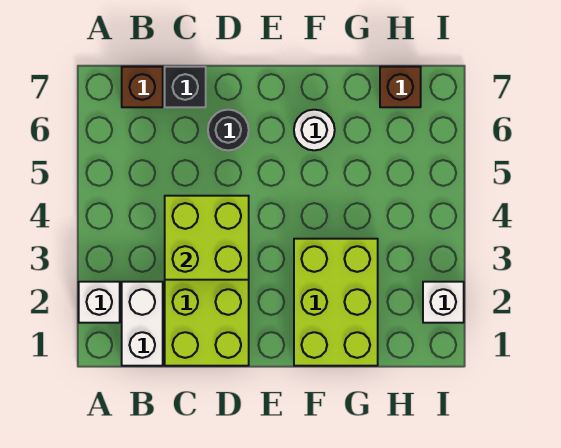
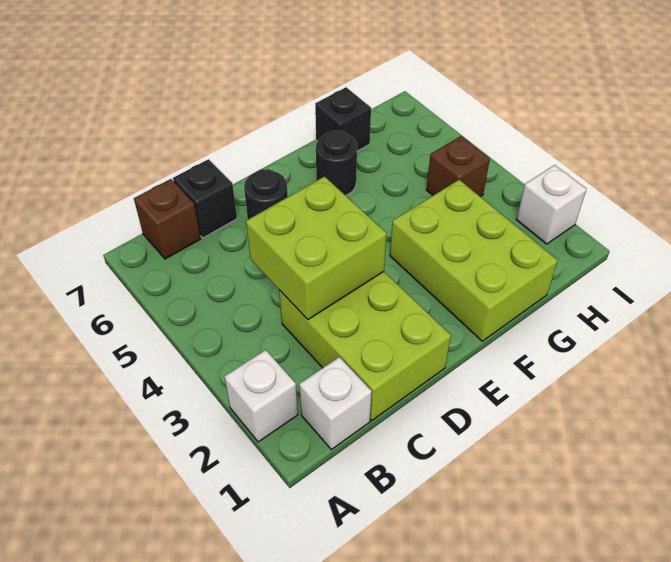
white 1x2 brick [122,282,163,366] -> white 1x1 brick [299,357,372,449]
white 1x1 round brick [294,110,335,150] -> black 1x1 round brick [316,131,357,195]
none -> black 1x1 brick [315,87,371,151]
brown 1x1 brick [380,67,421,107] -> brown 1x1 brick moved to [426,136,490,196]

